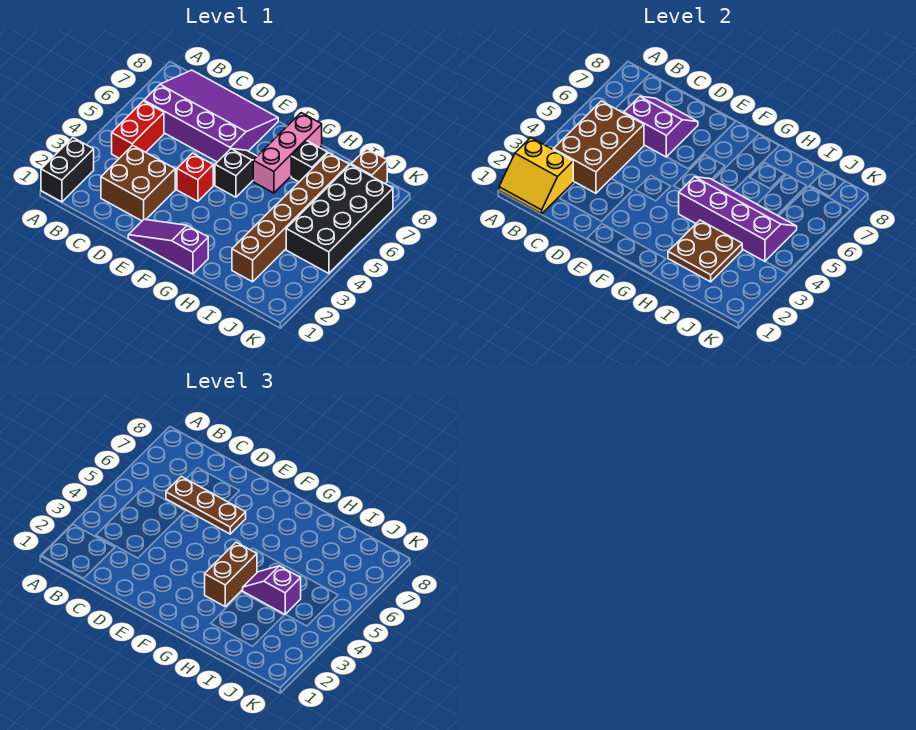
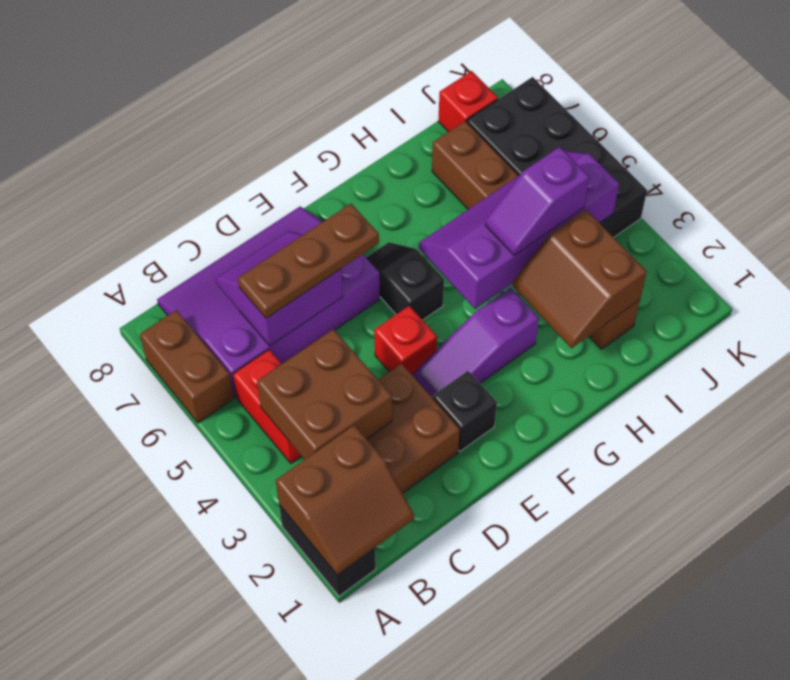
yellow 2x2 slope [499,138,573,214] -> brown 2x2 slope [276,425,414,575]
brown 2x3 brick [553,101,644,193] -> brown 2x2 brick [257,329,392,459]
purple 1x3 slope [128,219,208,274] -> purple 1x3 slope moved to [412,288,539,398]
brown 1x2 brick [205,542,257,606] -> brown 1x2 brick moved to [140,310,234,423]
pink 1x3 brick [253,113,322,193] -> none
brown 2x2 plate [668,220,743,282] -> brown 2x2 slope [512,209,647,348]
black 1x1 brick [291,141,327,182] -> black 1x1 brick moved to [433,371,497,451]
brown 1x1 brick [351,149,387,183] -> red 1x1 brick [438,71,498,132]

